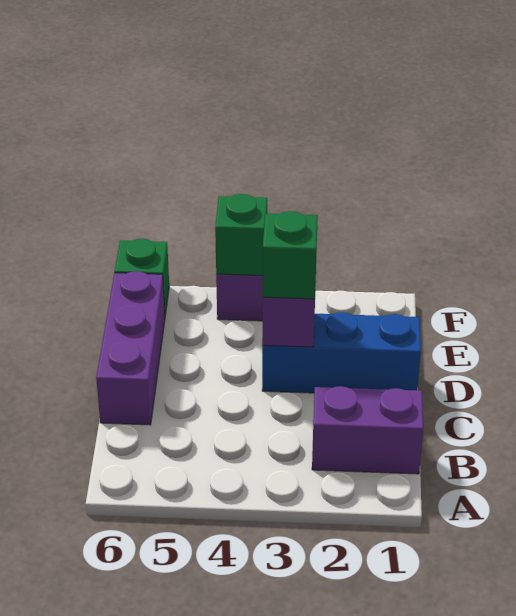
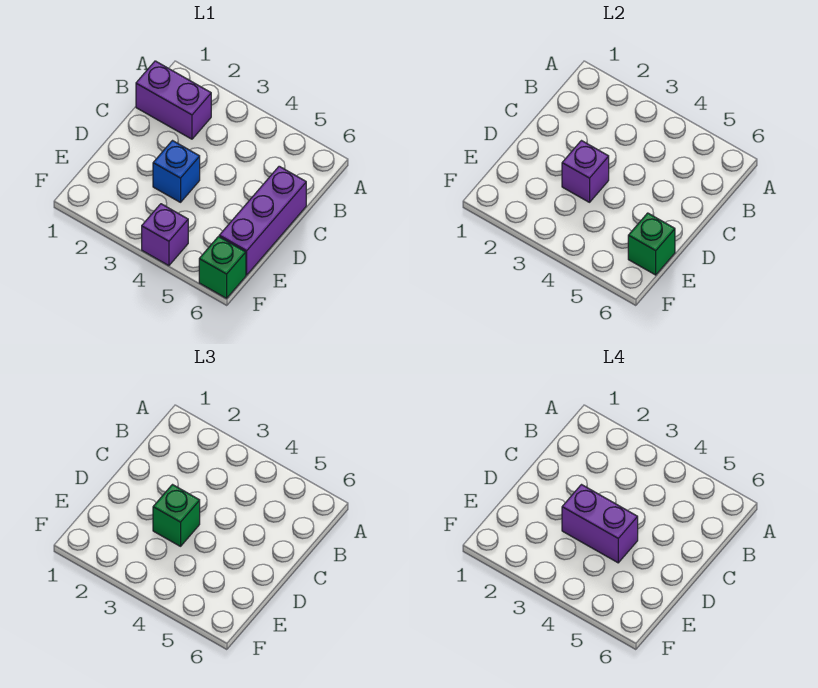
blue 1x3 brick [262,312,421,393] -> blue 1x1 brick [153,141,200,202]
none -> purple 1x2 brick [562,485,638,563]
green 1x1 brick [215,194,267,276] -> green 1x1 brick moved to [628,213,675,275]

